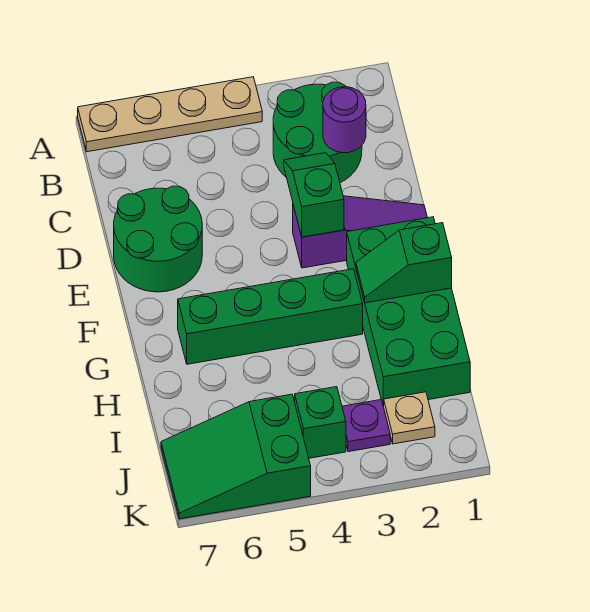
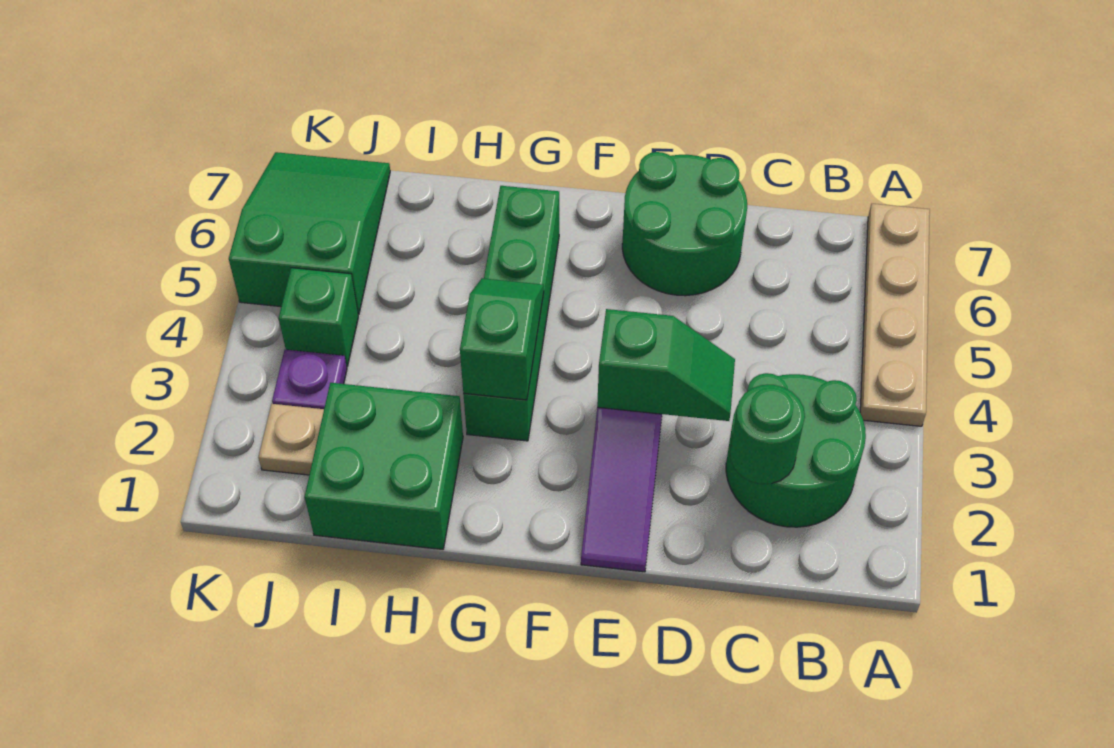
purple 1x1 round brick [323,87,366,153] -> green 1x1 round brick [730,385,805,484]
green 2x4 brick [347,217,470,407] -> green 2x2 brick [305,383,463,549]
green 1x2 slope [356,223,452,303] -> green 1x2 slope moved to [460,278,544,400]

